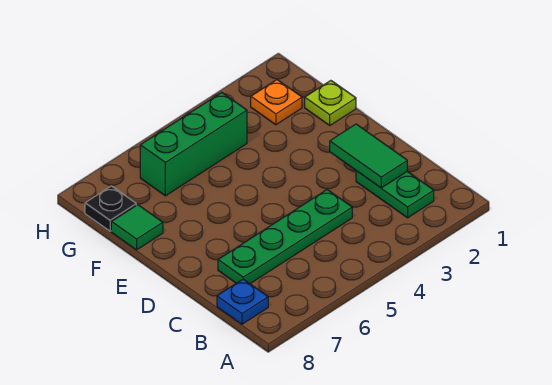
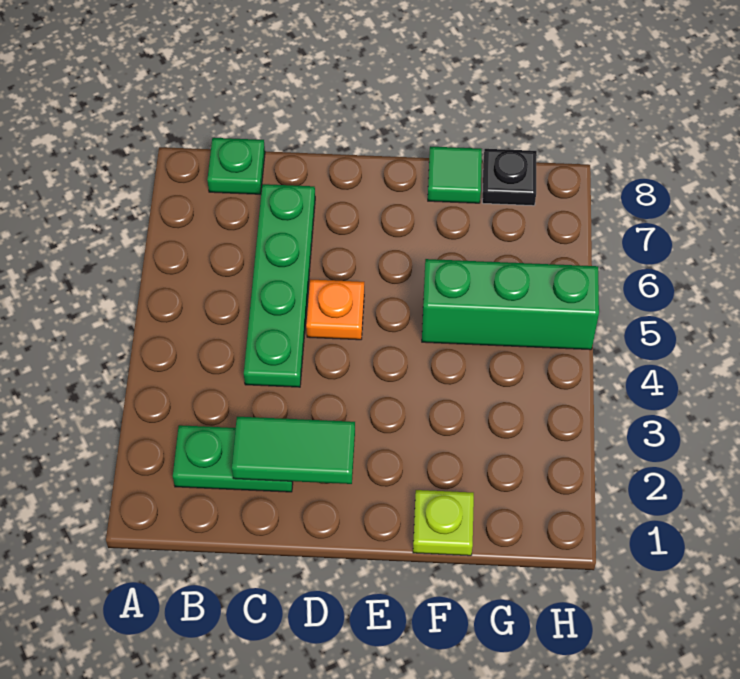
blue 1x1 plate [217,279,268,324] -> green 1x1 plate [207,138,265,194]
orange 1x1 plate [251,80,302,125] -> orange 1x1 plate moved to [306,279,364,340]
green 1x3 brick [140,93,247,196] -> green 1x3 brick turned to [422,259,599,350]

